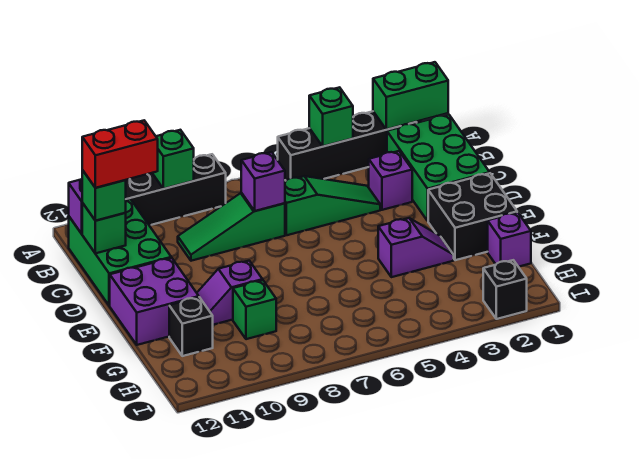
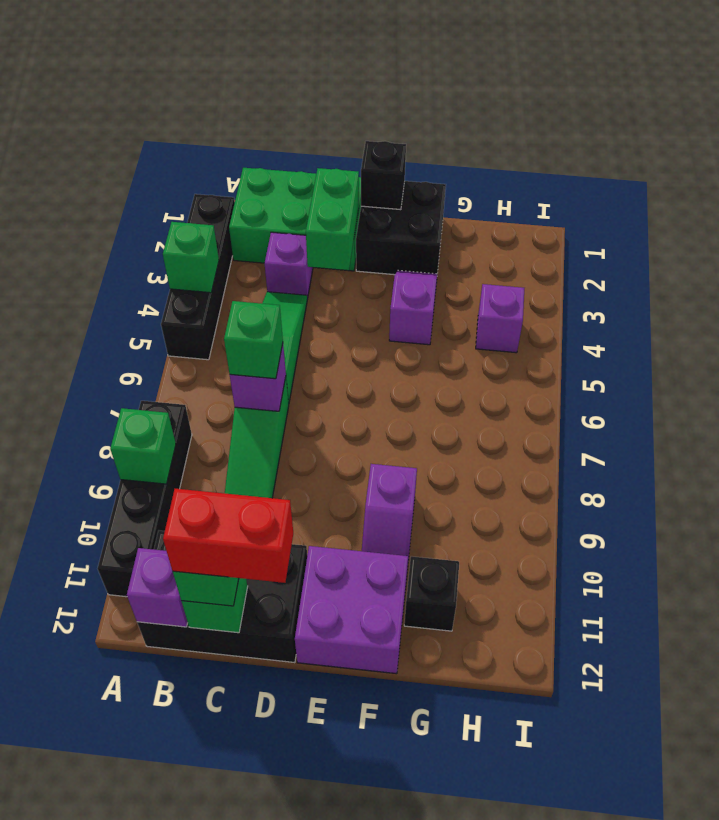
green 1x2 brick [373,62,448,130] -> green 1x2 brick moved to [306,168,359,270]
green 2x3 brick [69,199,171,306] -> black 2x3 brick [137,531,307,663]
red 1x2 brick [82,121,158,188] -> red 1x2 brick turned to [163,489,293,583]
purple 1x1 brick [488,212,531,267] -> purple 1x1 brick moved to [476,284,524,353]
green 1x1 brick [233,280,276,339] -> green 1x1 brick moved to [224,301,283,379]
black 1x1 brick [483,260,527,319] -> black 1x1 brick moved to [361,141,406,210]

